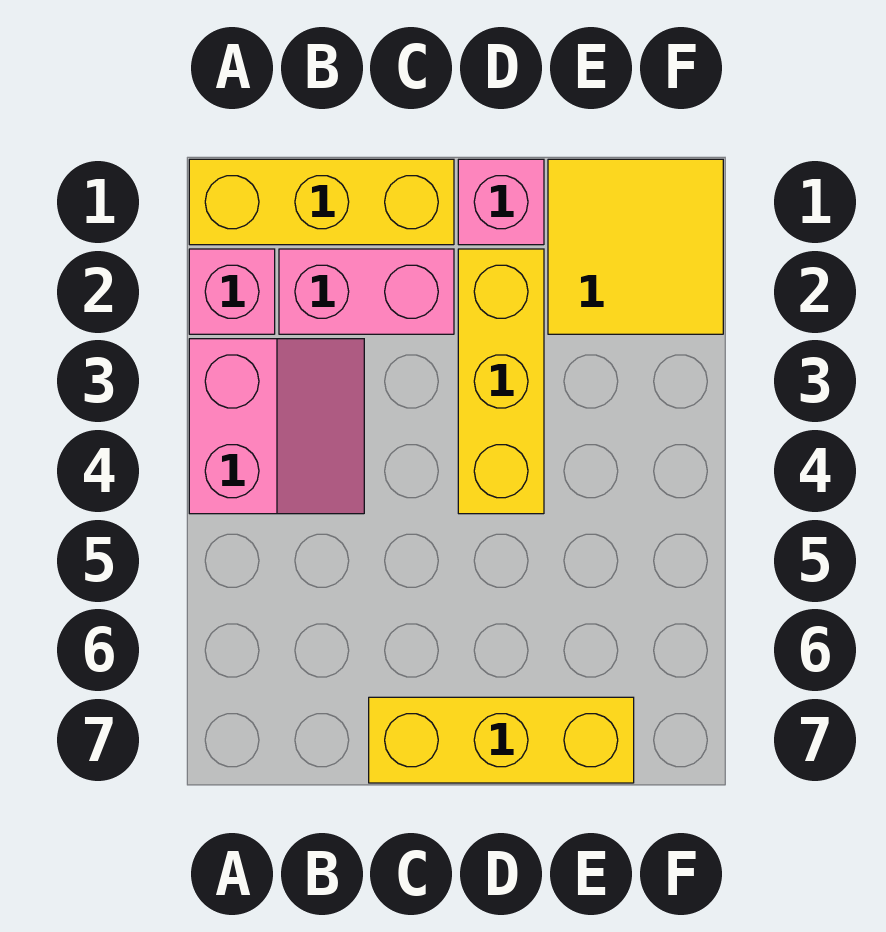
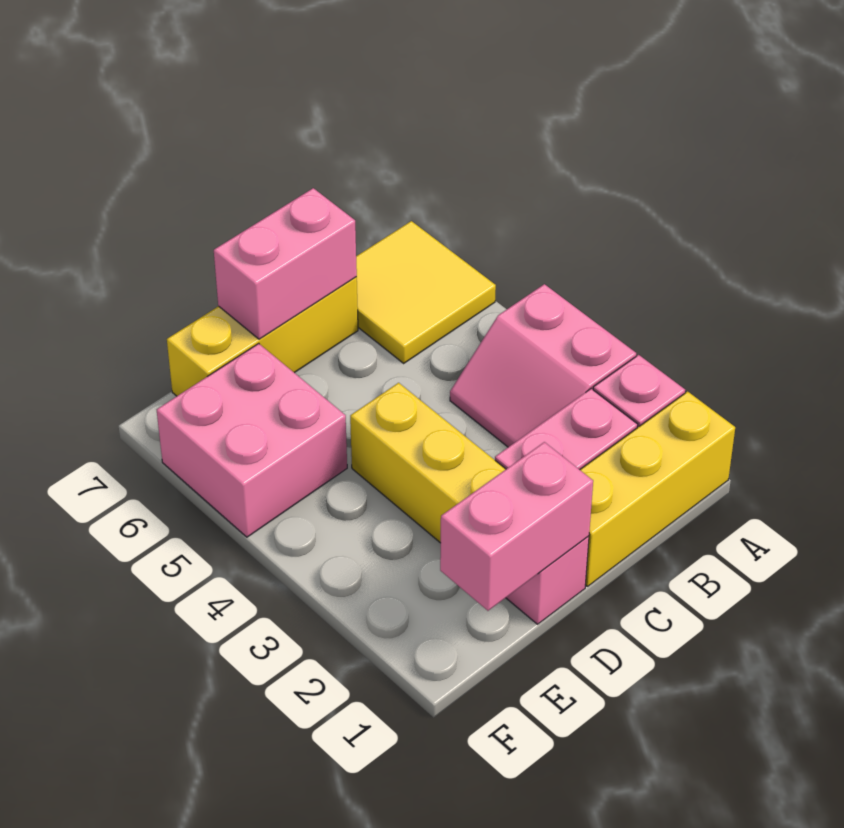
none -> pink 1x2 brick [214,188,357,339]
none -> pink 1x2 brick [440,442,593,611]
yellow 2x2 tile [548,159,723,334] -> yellow 2x2 tile moved to [356,221,496,363]
none -> pink 2x2 brick [157,343,347,537]

